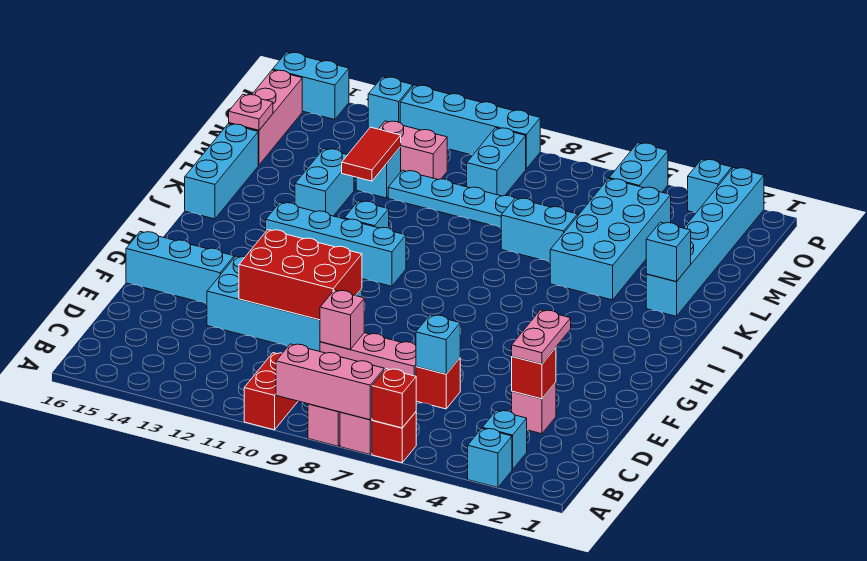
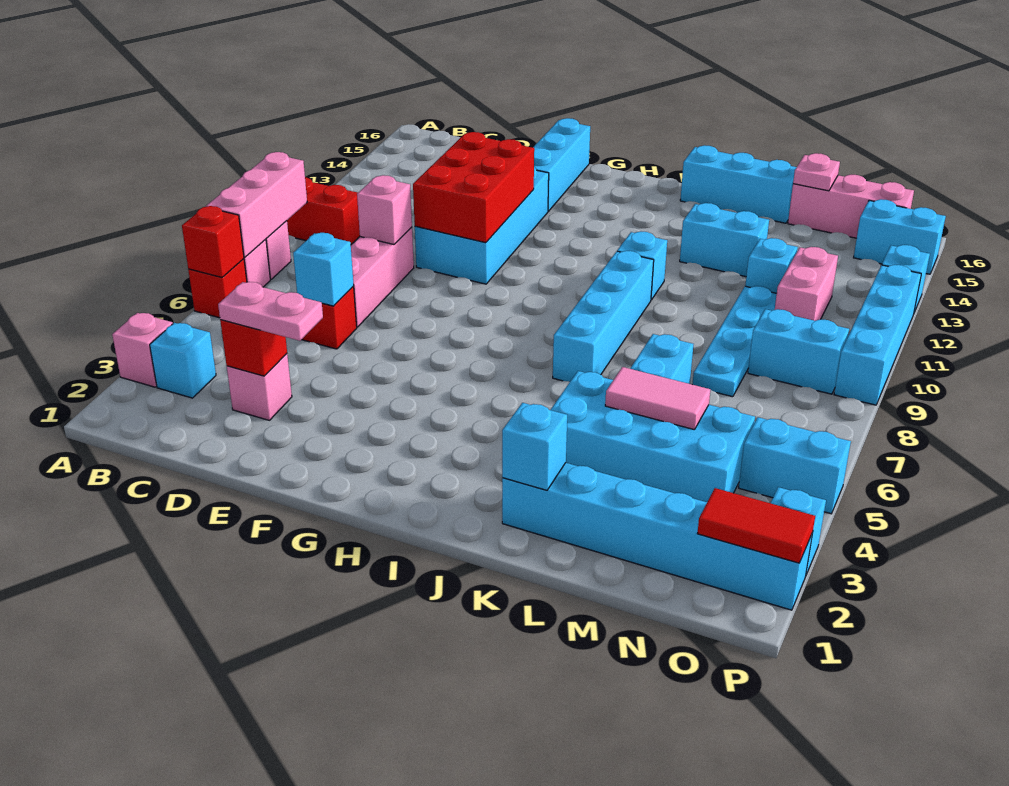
cyan 1x1 brick [468,428,512,488] -> pink 1x1 brick [112,313,173,387]
cyan 1x4 brick [266,203,406,286] -> cyan 1x4 brick moved to [553,251,654,382]
none -> pink 1x2 tile [605,367,710,430]
red 1x2 tile [342,127,401,181] -> red 1x2 tile moved to [697,488,815,563]
cyan 1x2 brick [273,52,349,120] -> cyan 1x2 brick turned to [854,199,946,274]

